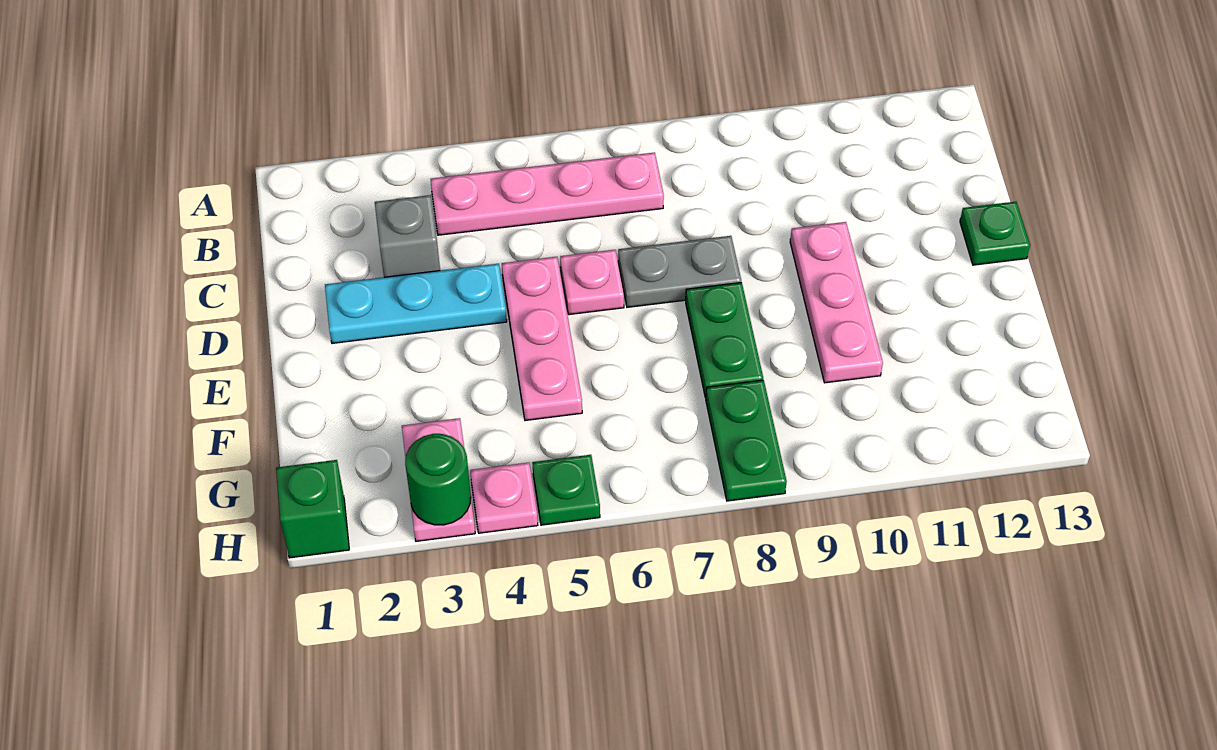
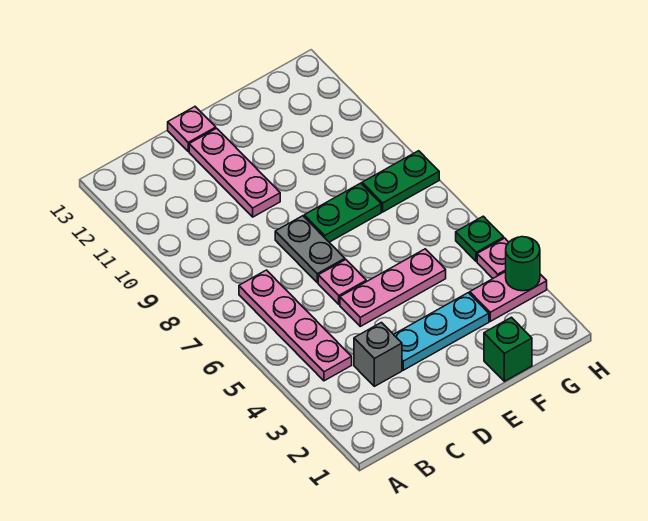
cyan 1x3 plate [325,264,507,343] -> cyan 1x3 plate turned to [394,293,489,370]
pink 1x3 plate [790,222,883,383] -> pink 1x3 plate turned to [189,128,280,217]
green 1x1 plate [960,202,1030,265] -> pink 1x1 plate [168,107,216,151]
green 1x1 brick [276,460,349,558] -> green 1x1 brick moved to [484,317,532,381]

